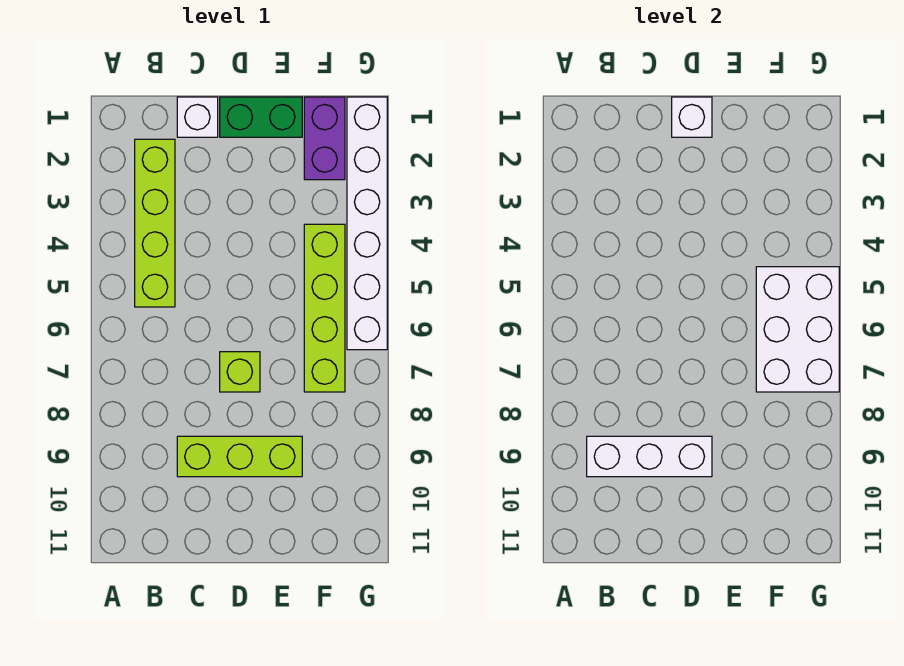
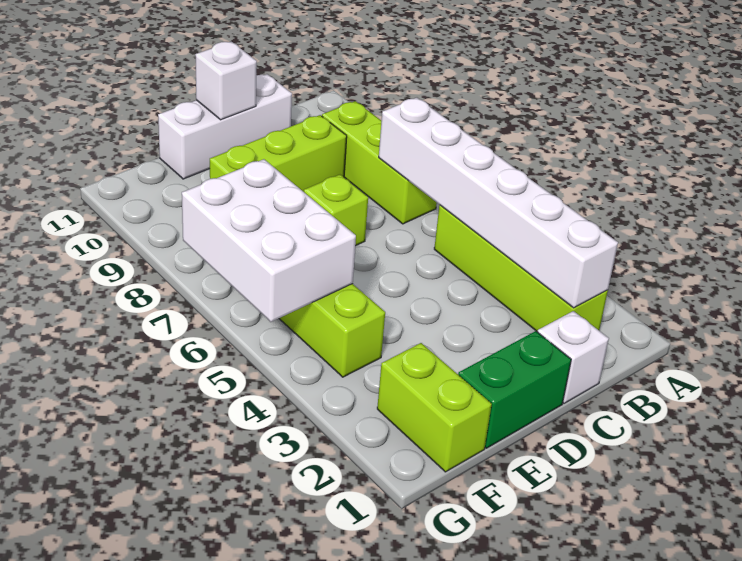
none -> lime 1x3 brick [322,101,437,224]
white 1x3 brick [587,436,712,477] -> white 1x3 brick moved to [158,74,292,179]
white 1x1 brick [672,97,712,137] -> white 1x1 brick moved to [195,42,257,120]
purple 1x2 brick [304,97,345,180] -> lime 1x2 brick [377,343,492,472]
white 1x6 brick [347,97,387,350] -> white 1x6 brick moved to [379,98,618,308]

